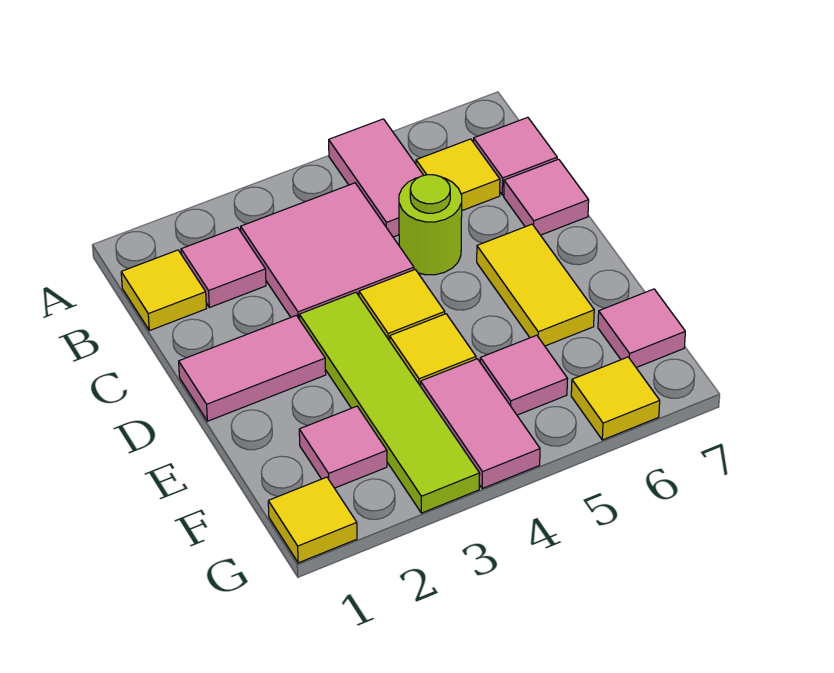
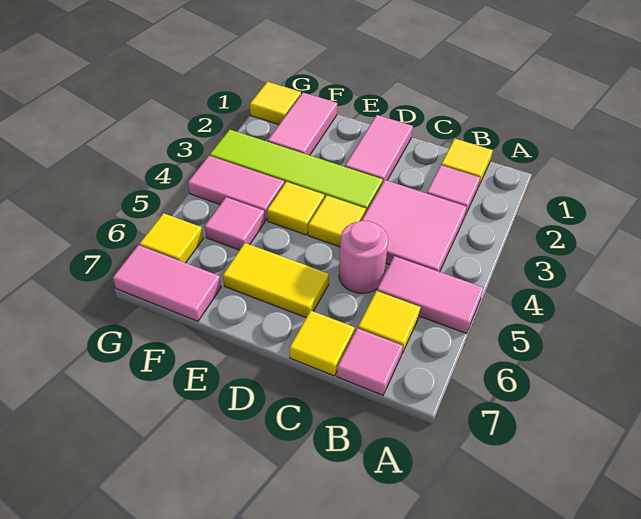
lime 1x1 round brick [399,175,462,275] -> pink 1x1 round brick [339,220,388,293]
pink 1x1 tile [504,159,589,235] -> yellow 1x1 tile [290,311,355,376]
pink 1x1 tile [299,406,387,488] -> pink 1x2 tile [268,93,337,155]
pink 1x1 tile [598,289,685,368] -> pink 1x2 tile [113,245,221,321]

